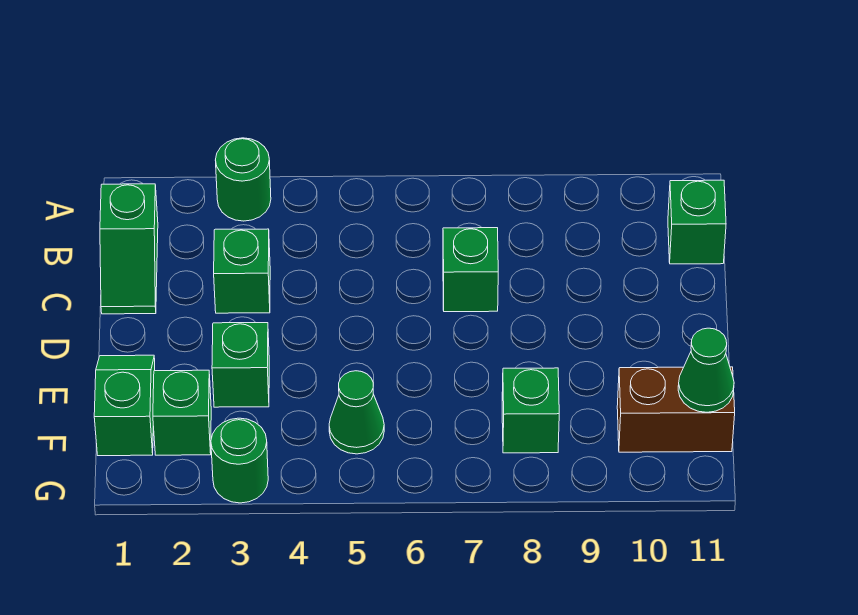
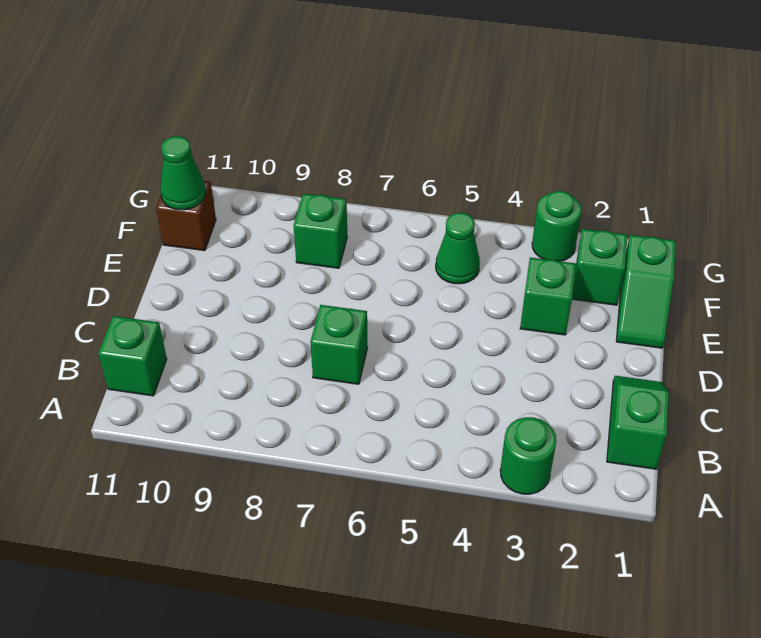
green 1x1 brick [214,229,270,313] -> none
brown 1x2 brick [617,367,735,452] -> brown 1x1 brick [156,181,216,251]

